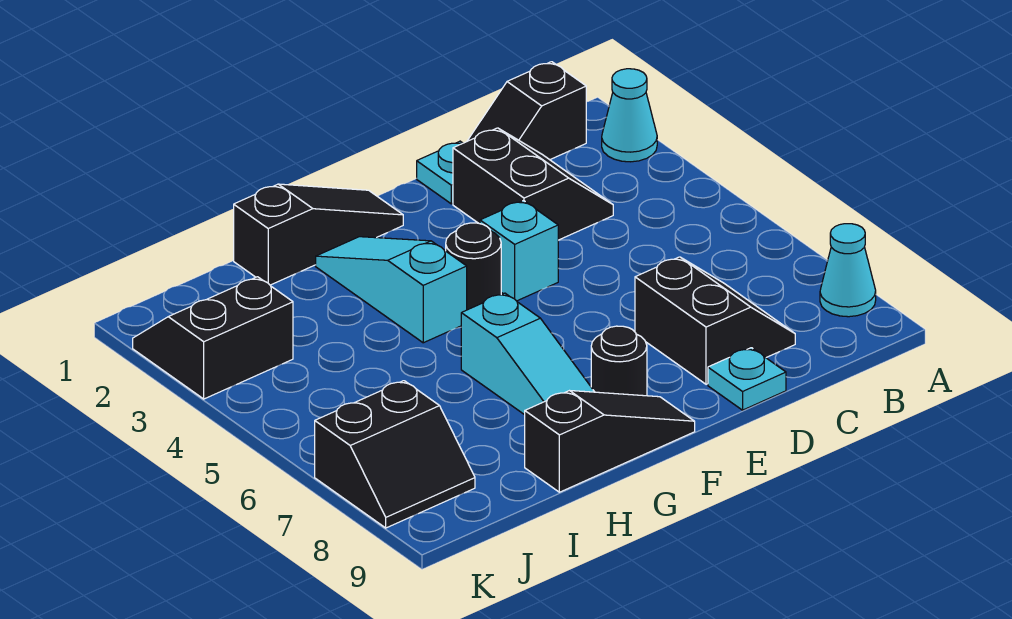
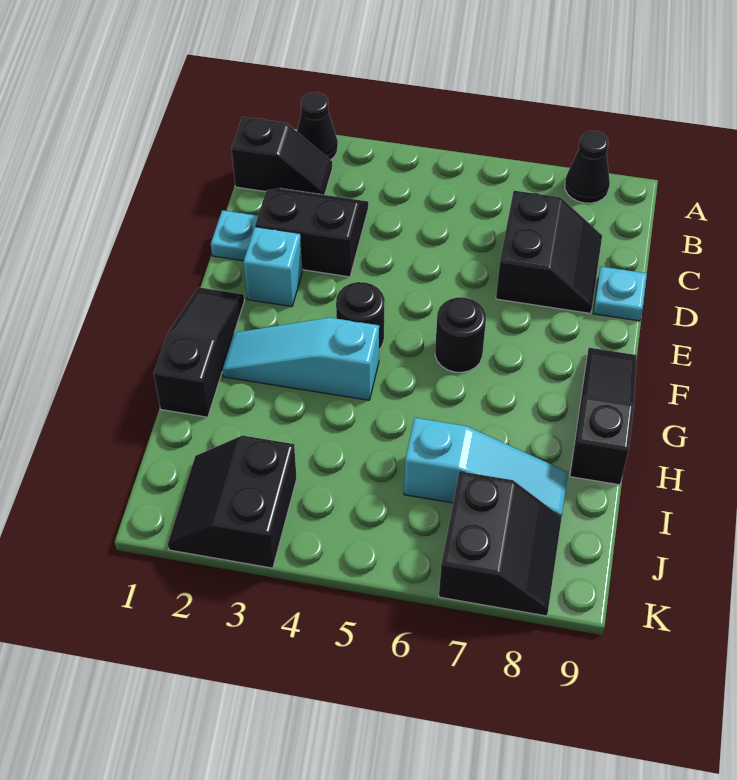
cyan 1x1 cone [602,69,657,162] -> black 1x1 cone [297,92,338,160]
cyan 1x1 cone [820,224,876,317] -> black 1x1 cone [565,131,610,203]
black 1x2 slope [468,62,586,160] -> black 1x2 slope turned to [231,117,332,195]
black 2x2 slope [635,257,795,384] -> black 2x2 slope turned to [496,191,602,313]
cyan 1x1 brick [480,201,558,301] -> cyan 1x1 brick moved to [243,227,303,307]
black 1x1 round brick [591,326,647,396] -> black 1x1 round brick moved to [435,297,486,372]
cyan 1x3 slope [461,293,594,415] -> cyan 1x3 slope moved to [404,418,568,517]

